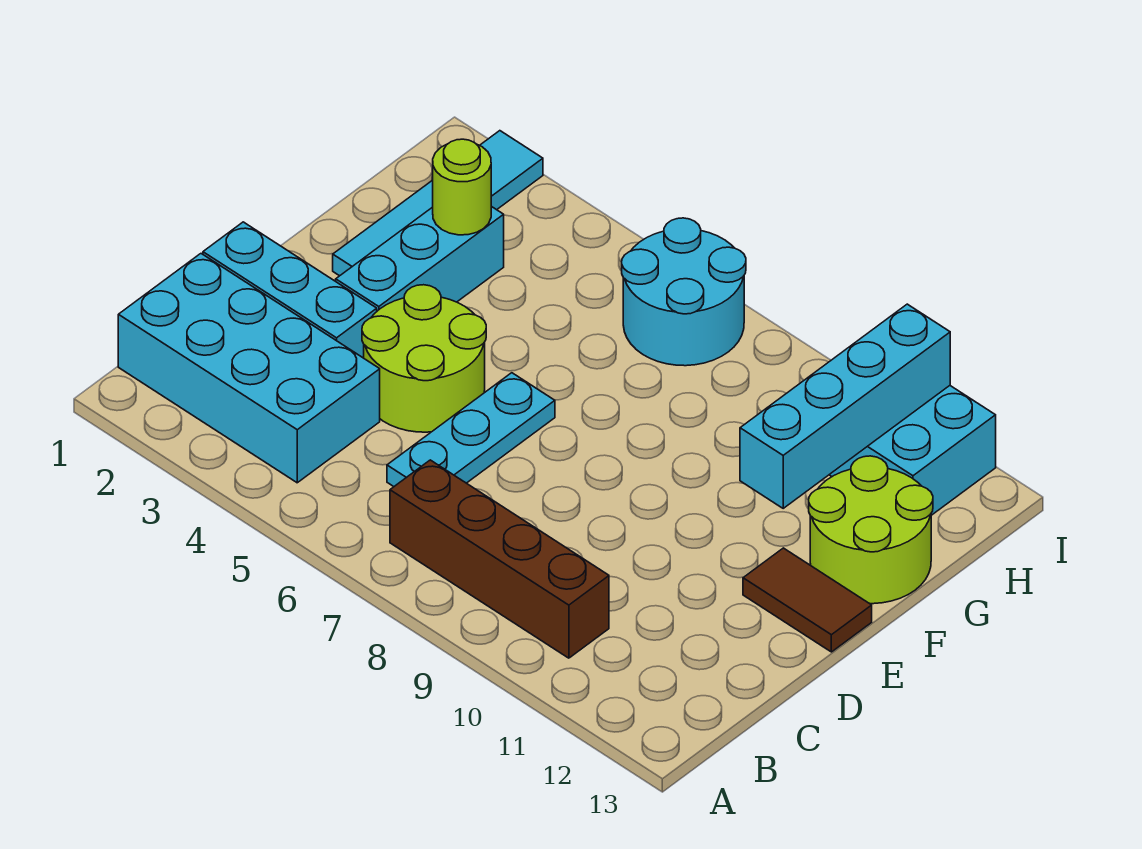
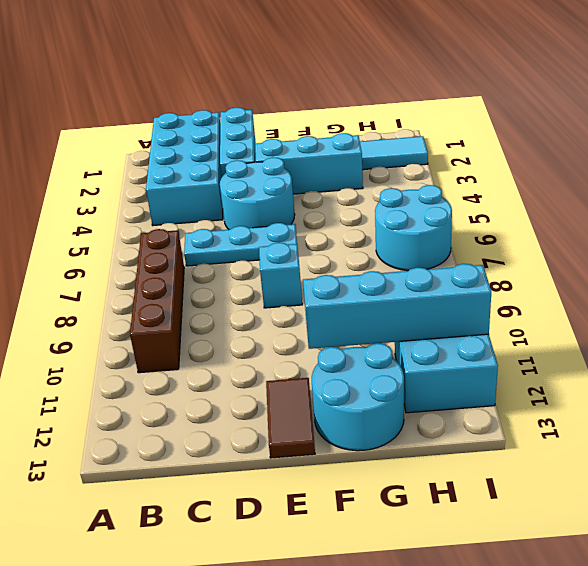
lime 2x2 round brick [362,285,486,432] -> cyan 2x2 round brick [220,158,295,229]
none -> cyan 1x1 brick [259,243,302,308]
lime 2x2 round brick [809,456,933,604] -> cyan 2x2 round brick [312,343,404,451]
lime 1x1 round brick [433,139,491,235] -> none

